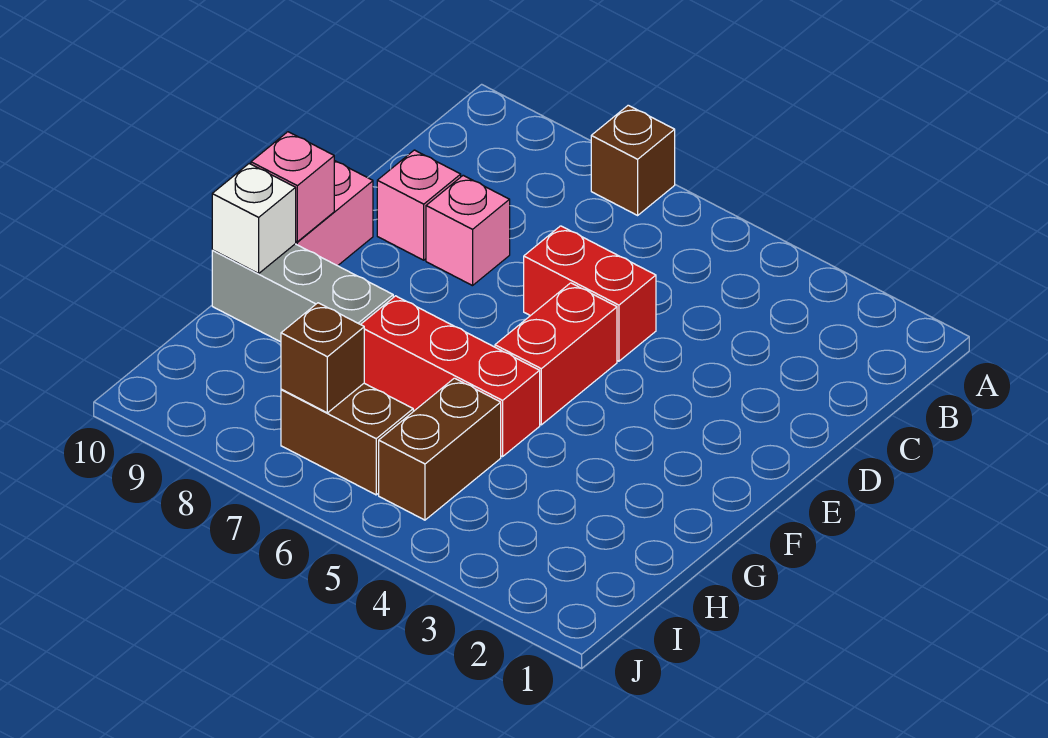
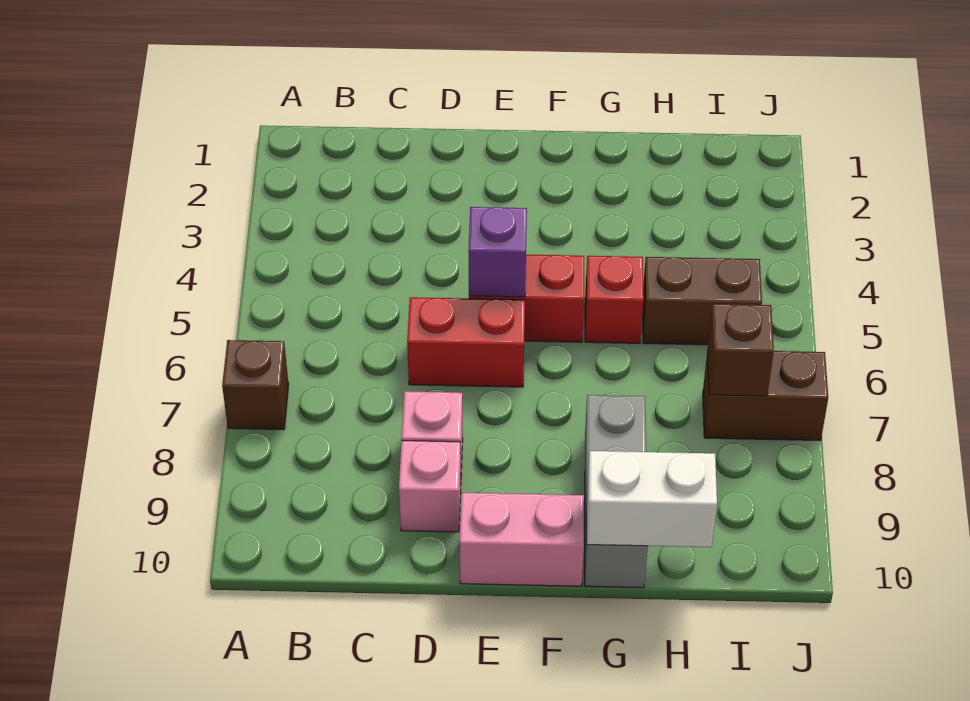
red 1x2 brick [524,226,656,361] -> red 1x2 brick turned to [407,297,525,387]
none -> purple 1x1 brick [468,207,527,297]
pink 1x1 brick [251,132,334,242] -> none
red 1x3 brick [361,296,540,457] -> red 1x1 brick [585,256,644,343]
white 1x1 brick [212,163,296,274] -> white 1x2 brick [587,451,717,547]
brown 1x2 brick [281,383,413,495] -> brown 1x2 brick turned to [703,351,828,441]

